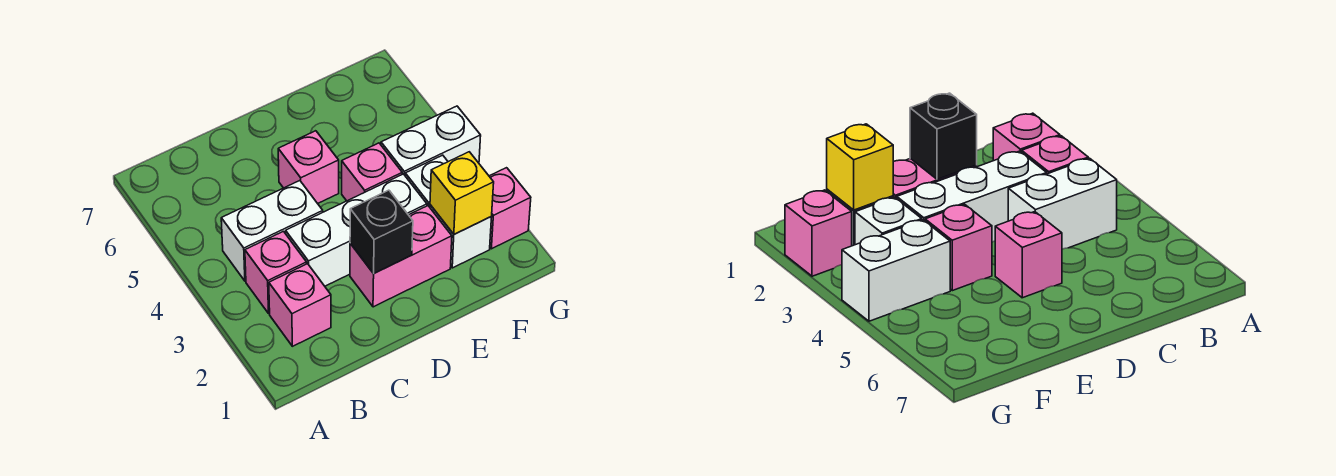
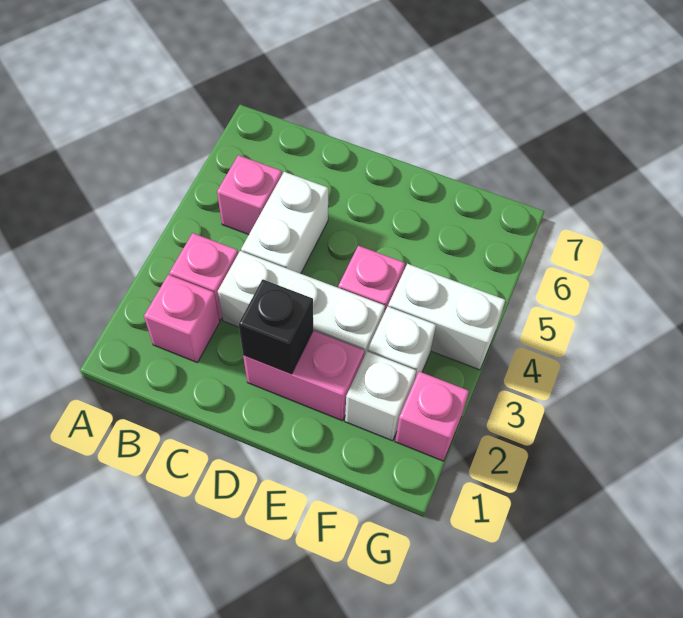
white 1x2 brick [221,181,323,281] -> white 1x2 brick turned to [241,172,328,274]
pink 1x1 brick [278,131,339,204] -> pink 1x1 brick moved to [217,155,282,235]
yellow 1x1 brick [430,152,494,234] -> none

